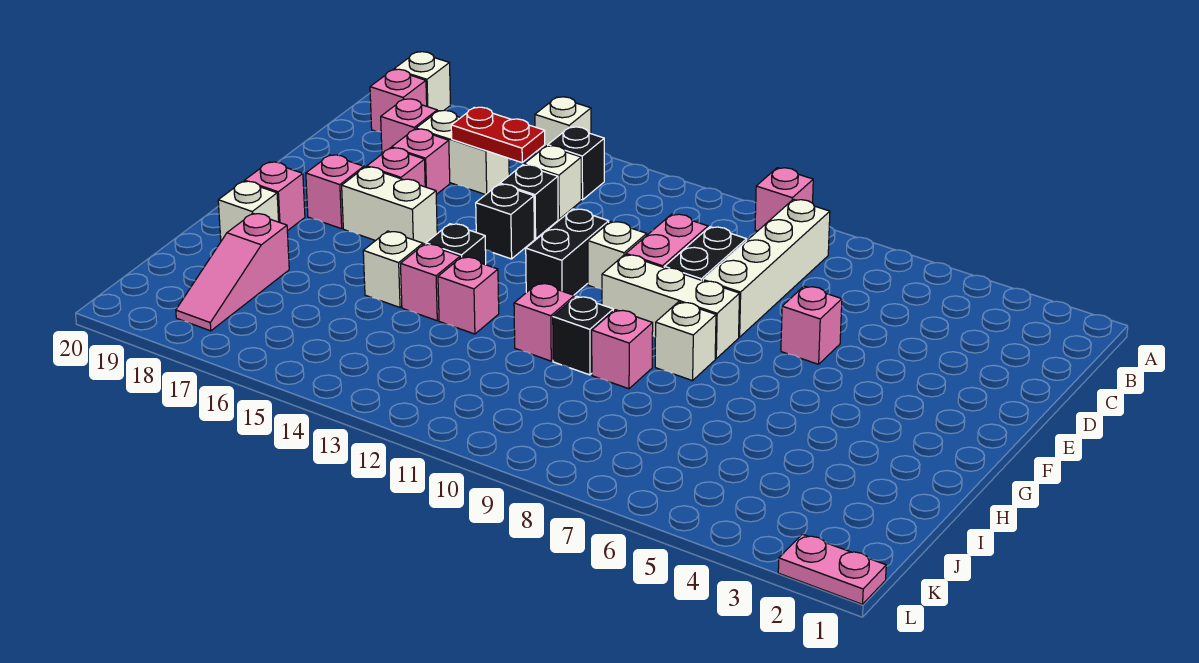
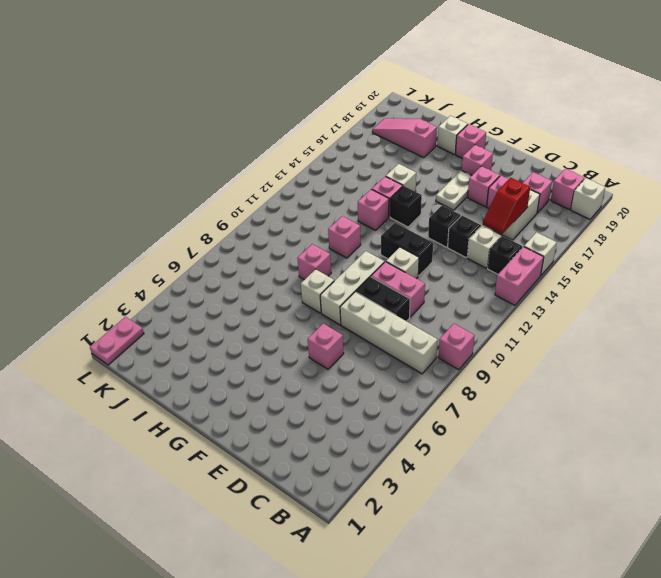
none -> pink 1x2 brick [495,247,544,305]
red 1x2 plate [451,107,545,163] -> red 1x2 slope [483,178,530,234]
white 1x2 brick [342,167,437,245] -> white 1x2 plate [436,170,472,210]
black 1x1 brick [553,296,613,375] -> none

